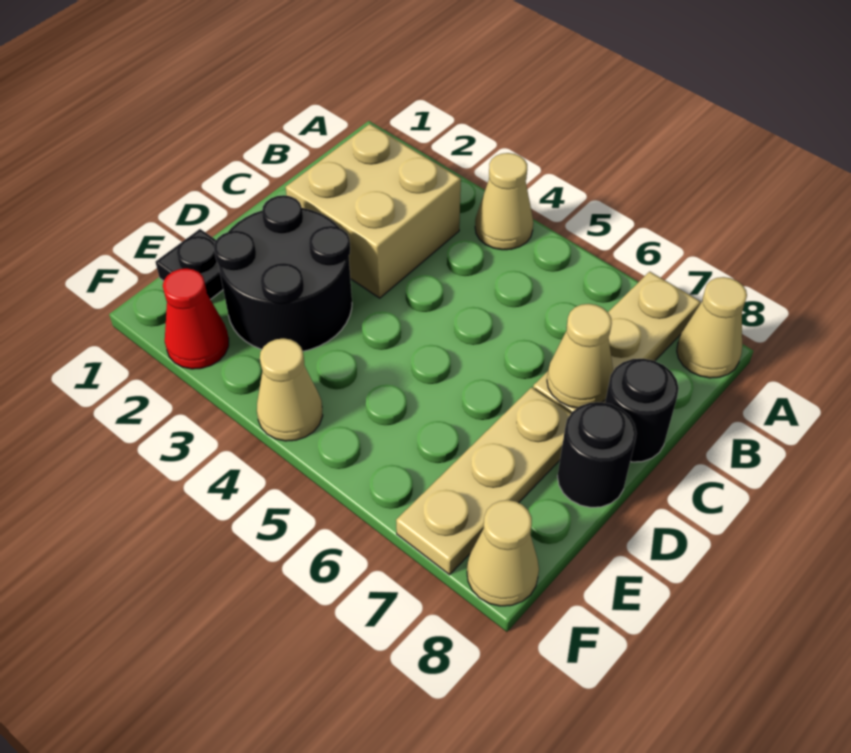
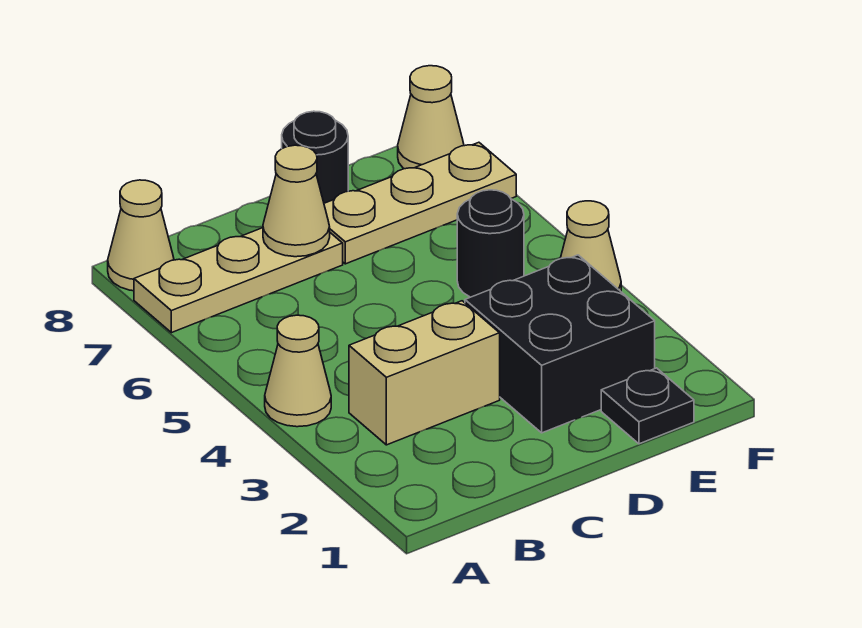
tan 2x2 brick [286,124,461,298] -> tan 1x2 brick [349,301,500,445]
black 1x1 round brick [605,359,679,462] -> black 1x1 round brick moved to [457,190,524,297]
black 2x2 round brick [214,195,352,351] -> black 2x2 brick [465,255,655,433]
red 1x1 cone [163,268,229,369] -> none

